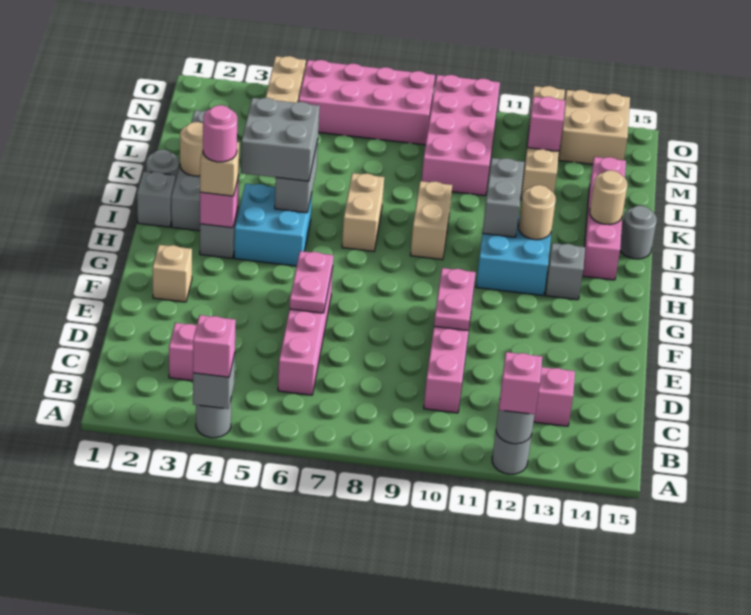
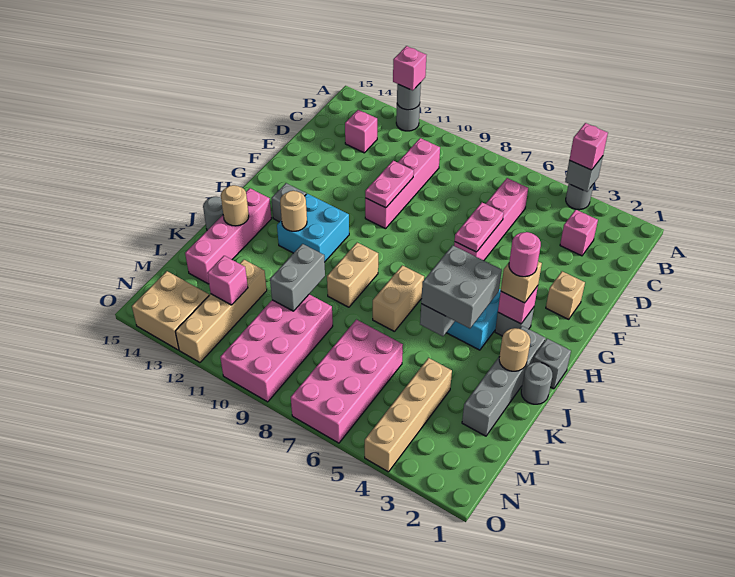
grey 1x2 brick [483,158,524,237] -> grey 1x2 brick moved to [270,244,325,311]
pink 2x4 brick [299,60,435,145] -> pink 2x4 brick turned to [291,320,403,443]

